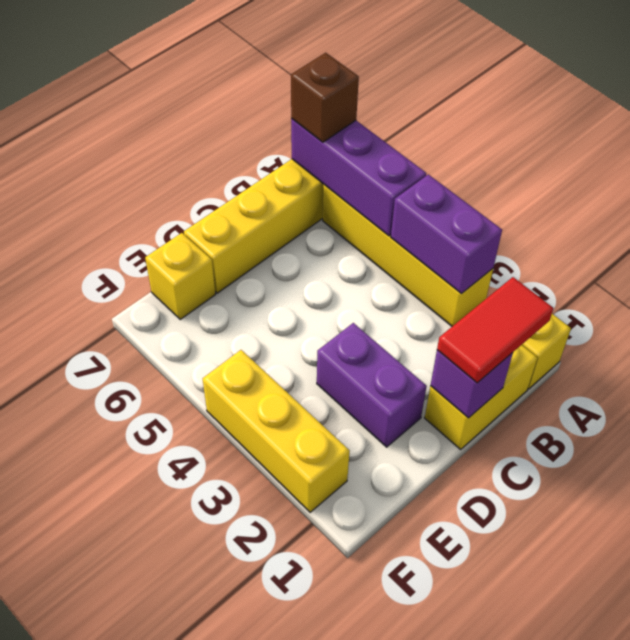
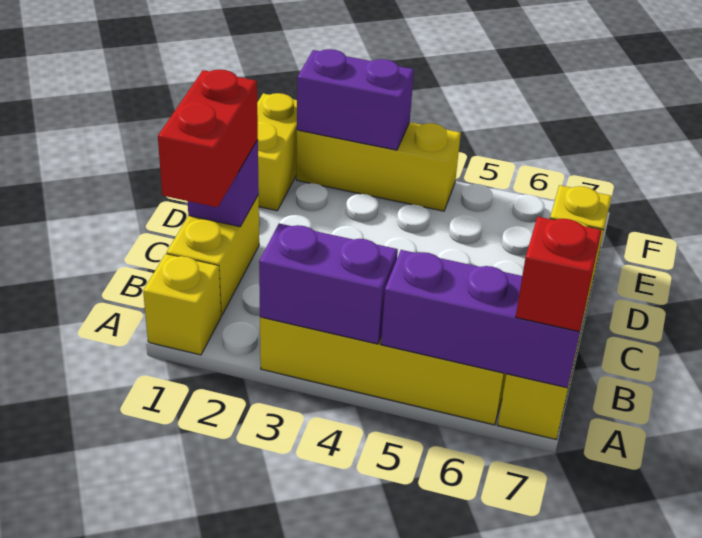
brown 1x1 brick [291,53,359,142] -> red 1x1 brick [516,217,602,332]
red 1x2 tile [437,277,553,383] -> red 1x2 brick [158,70,258,207]
purple 1x2 brick [317,323,427,447] -> purple 1x2 brick moved to [297,49,414,150]
none -> yellow 1x2 brick [257,93,297,211]

